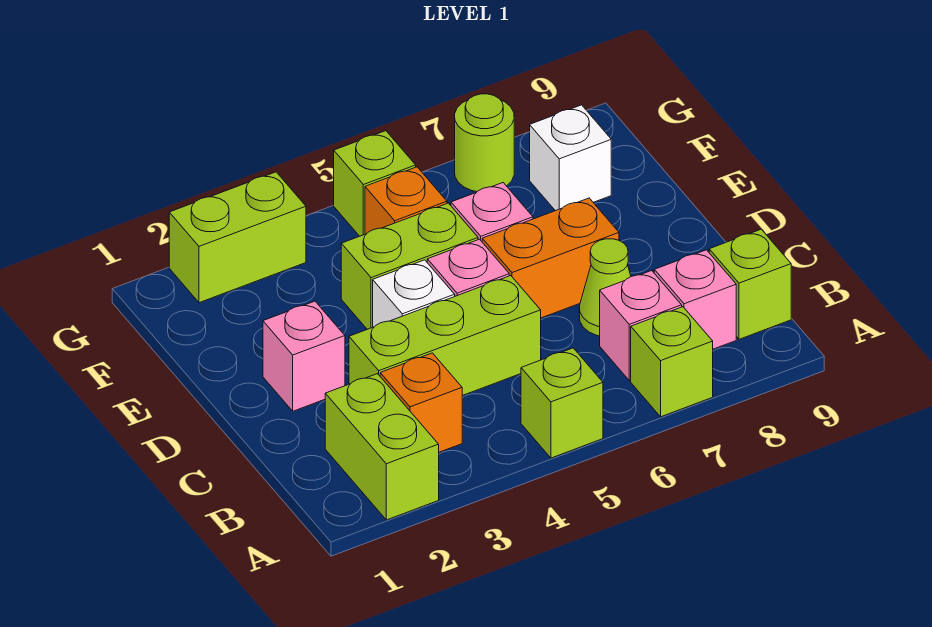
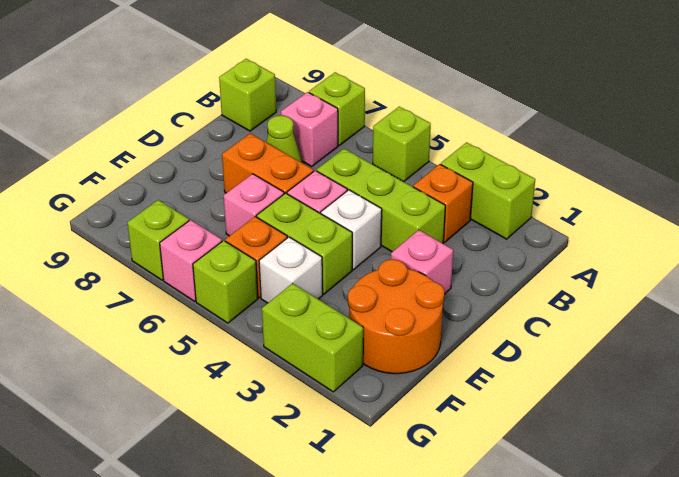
lime 1x2 brick [325,374,439,520] -> lime 1x2 brick turned to [441,142,535,239]
pink 1x1 brick [654,250,736,349] -> pink 1x1 brick moved to [160,220,222,301]
none -> orange 2x2 round brick [348,259,444,374]
white 1x1 brick [530,105,611,211] -> white 1x1 brick moved to [259,237,323,303]
lime 1x1 round brick [455,94,514,192] -> lime 1x1 brick [127,200,189,280]

